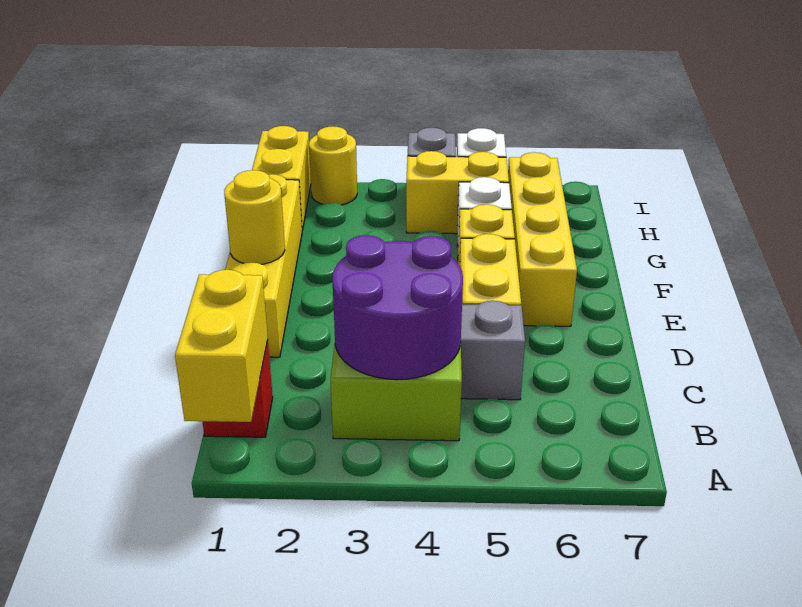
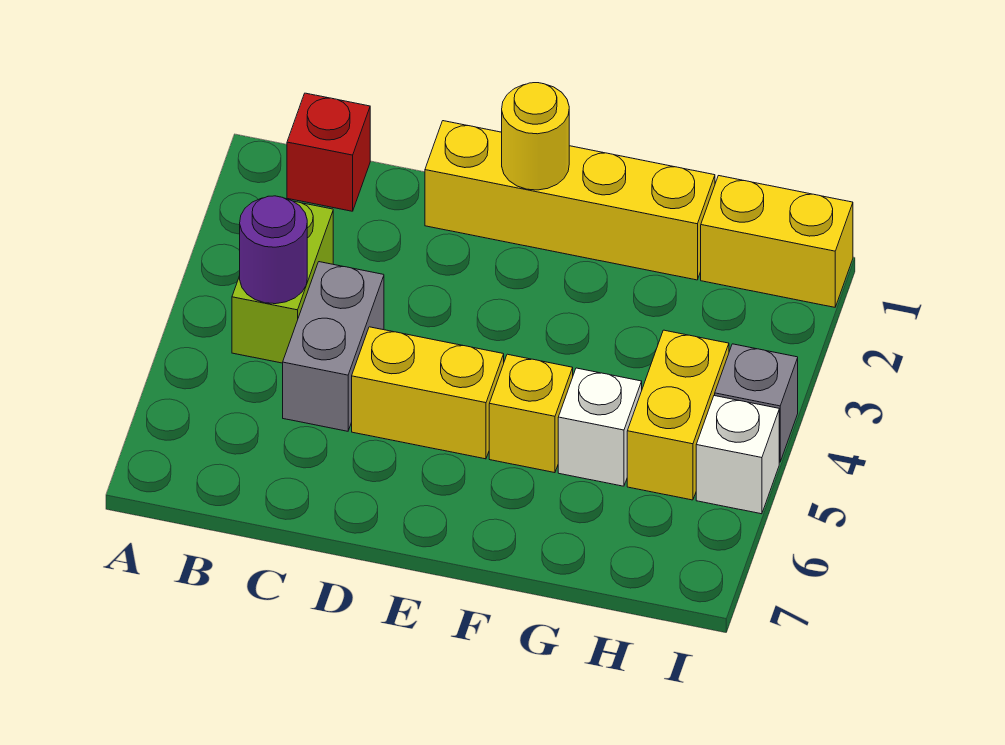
yellow 1x2 brick [175,270,268,422] -> none
purple 2x2 round brick [332,235,463,380] -> purple 1x1 round brick [240,196,307,304]
yellow 1x4 brick [508,152,577,326] -> none
yellow 1x1 round brick [309,126,357,205] -> none

